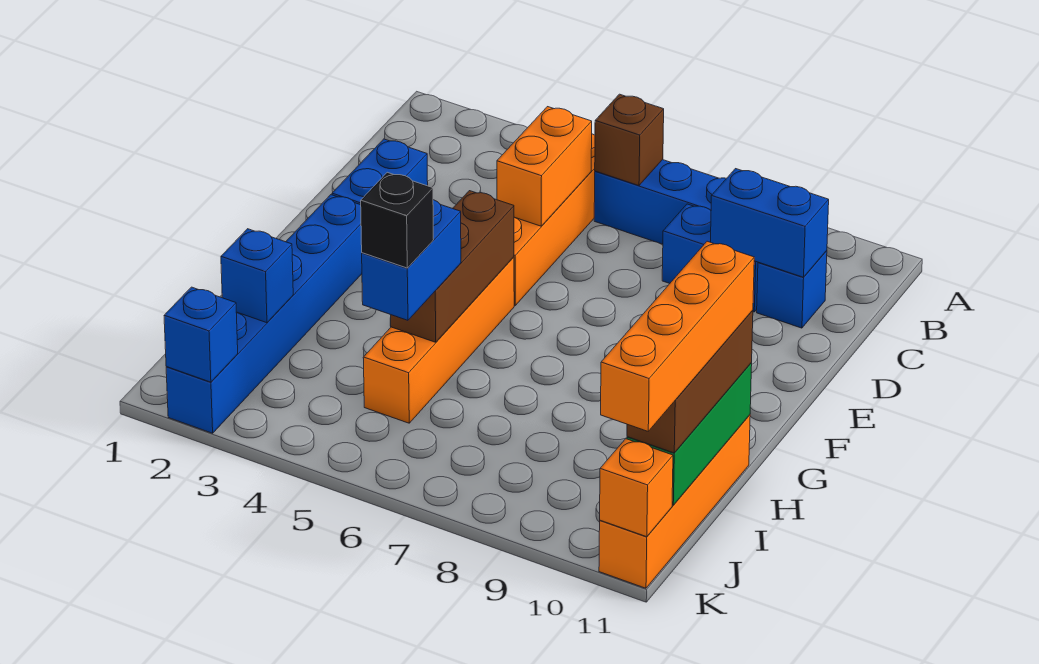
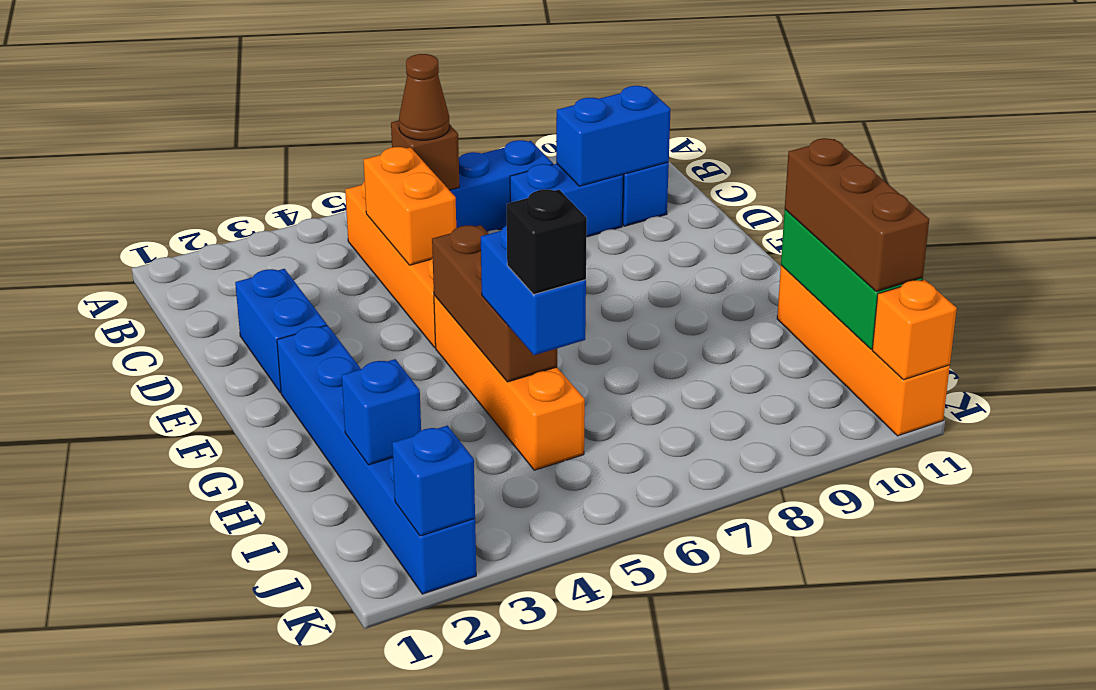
none -> brown 1x1 cone [399,54,450,140]
orange 1x4 brick [601,241,754,431] -> none

